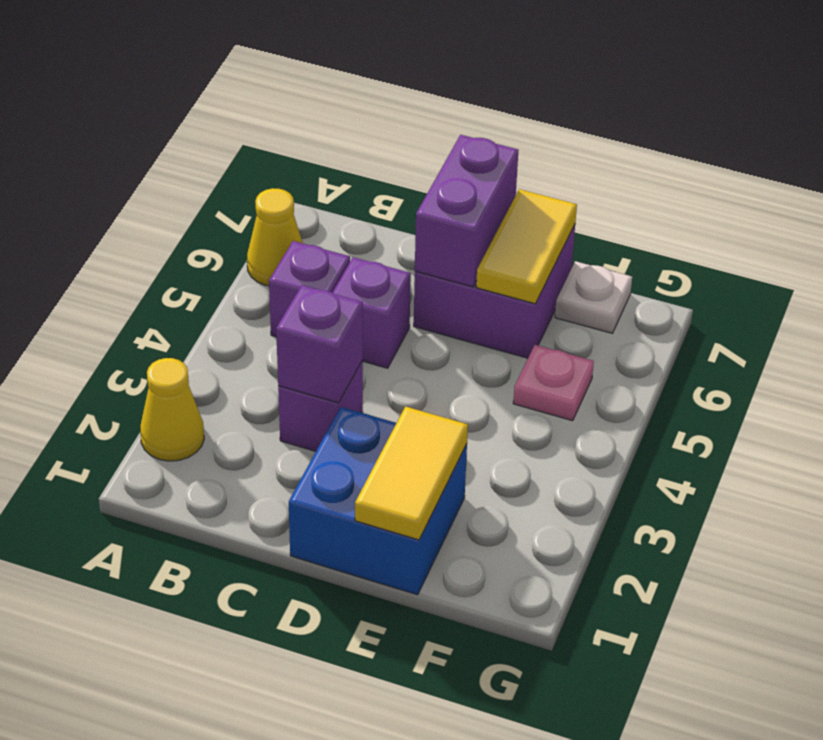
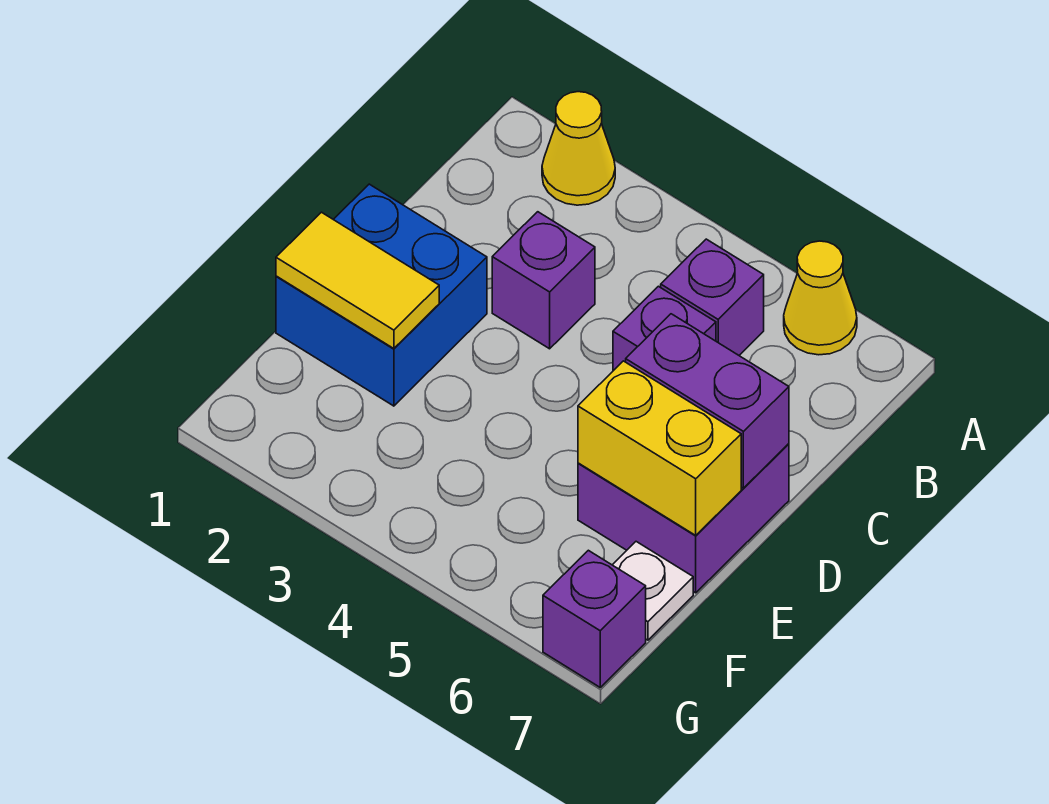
purple 1x1 brick [276,285,363,403] -> purple 1x1 brick moved to [543,550,646,687]
yellow 1x2 tile [476,189,577,304] -> yellow 1x2 brick [578,361,741,535]
pink 1x1 plate [513,345,594,421] -> none

